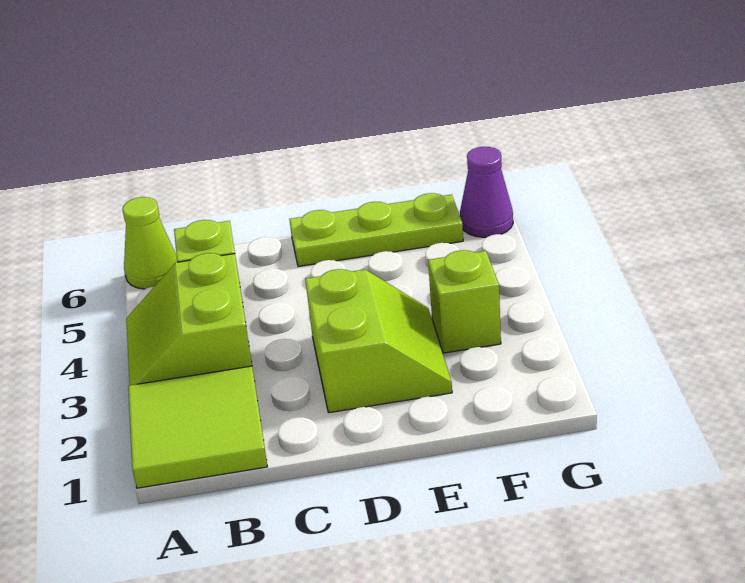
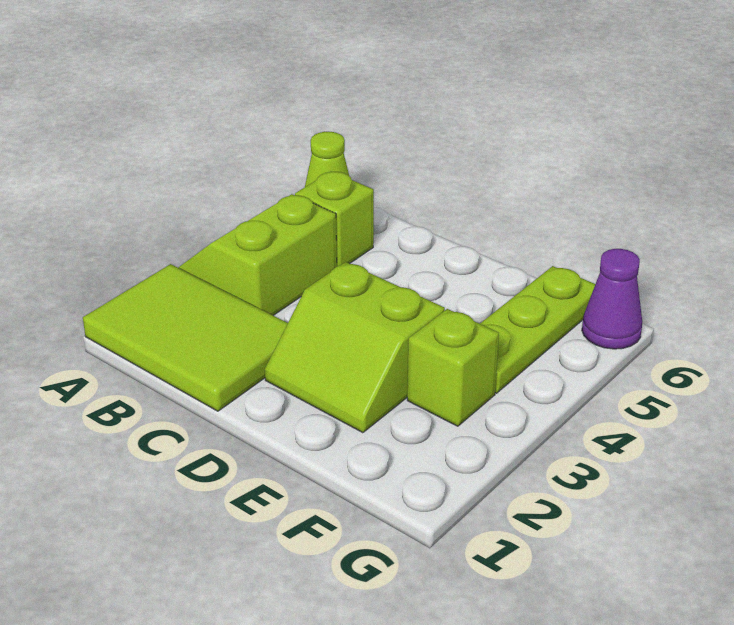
lime 2x2 tile [128,366,268,488] -> lime 2x3 tile [83,264,288,411]
lime 2x2 slope [305,269,452,413] -> lime 2x2 slope turned to [265,262,445,433]
lime 1x3 plate [289,193,463,267] -> lime 1x3 plate turned to [480,266,595,393]

